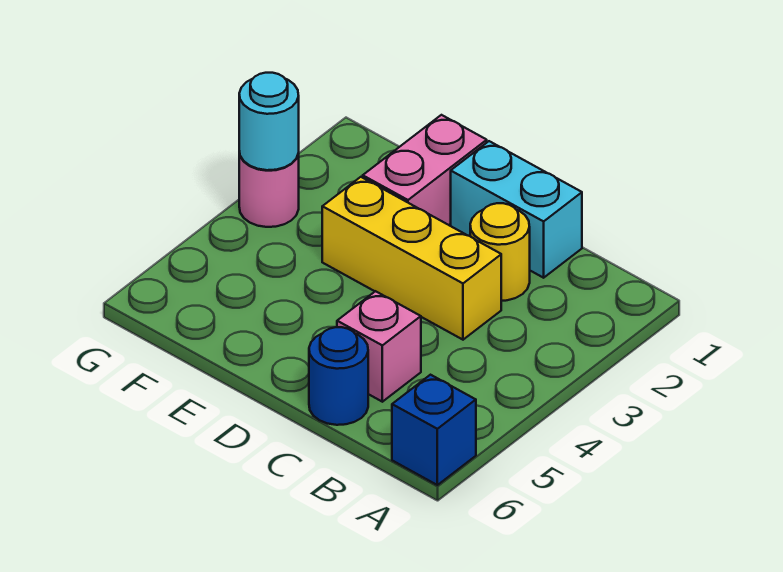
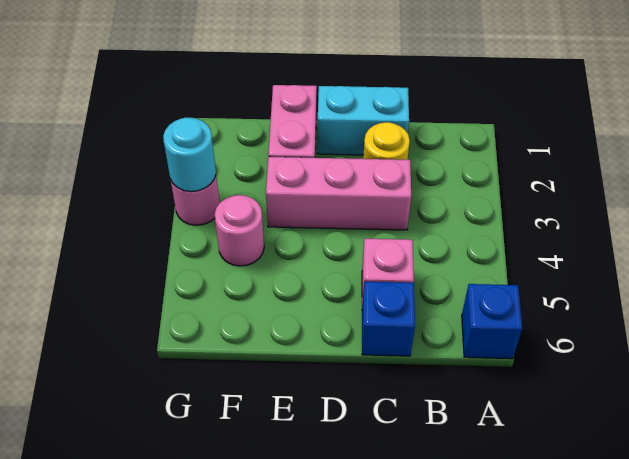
yellow 1x3 brick [322,177,501,340] -> pink 1x3 brick [266,157,411,230]
blue 1x1 round brick [309,327,368,425] -> blue 1x1 brick [362,282,415,356]
none -> pink 1x1 round brick [215,195,264,266]

